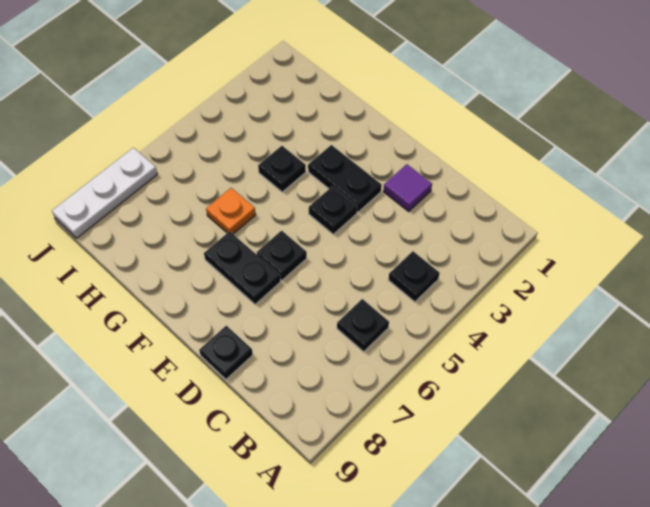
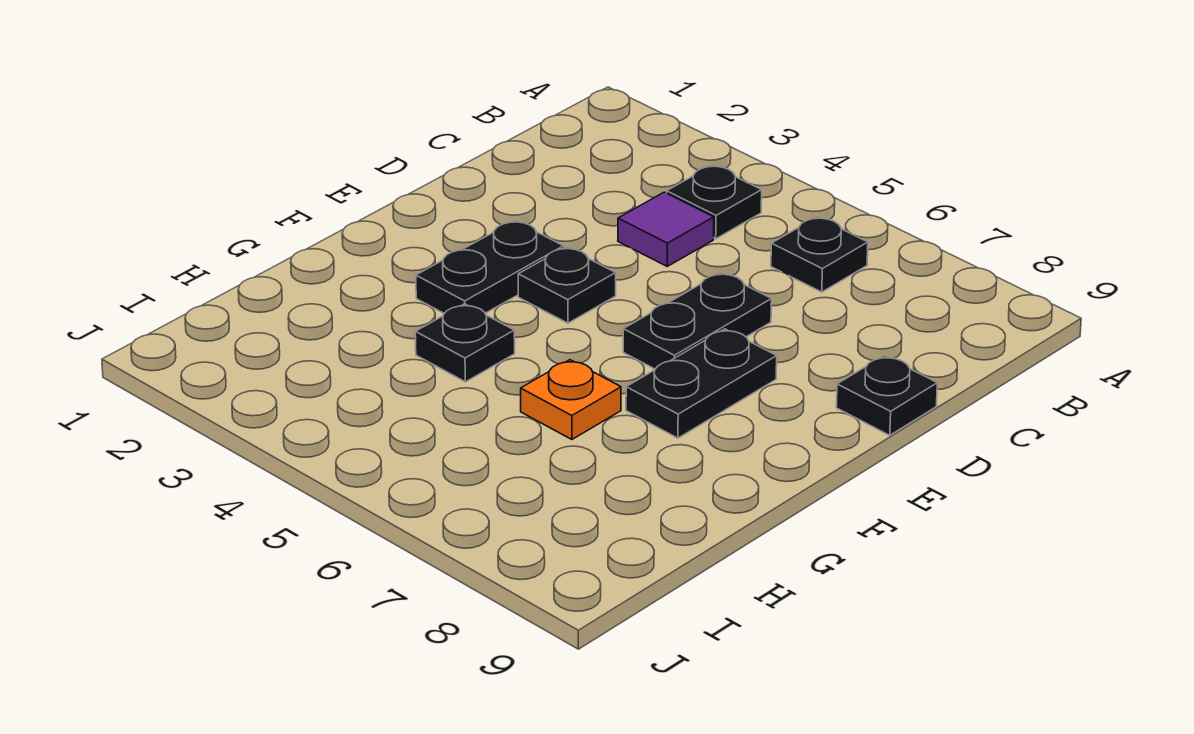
purple 1x1 tile [383,164,432,211] -> purple 1x1 tile moved to [618,192,714,266]
black 1x1 plate [257,231,307,280] -> black 1x2 plate [623,273,772,369]
white 1x3 plate [52,148,157,238] -> none

